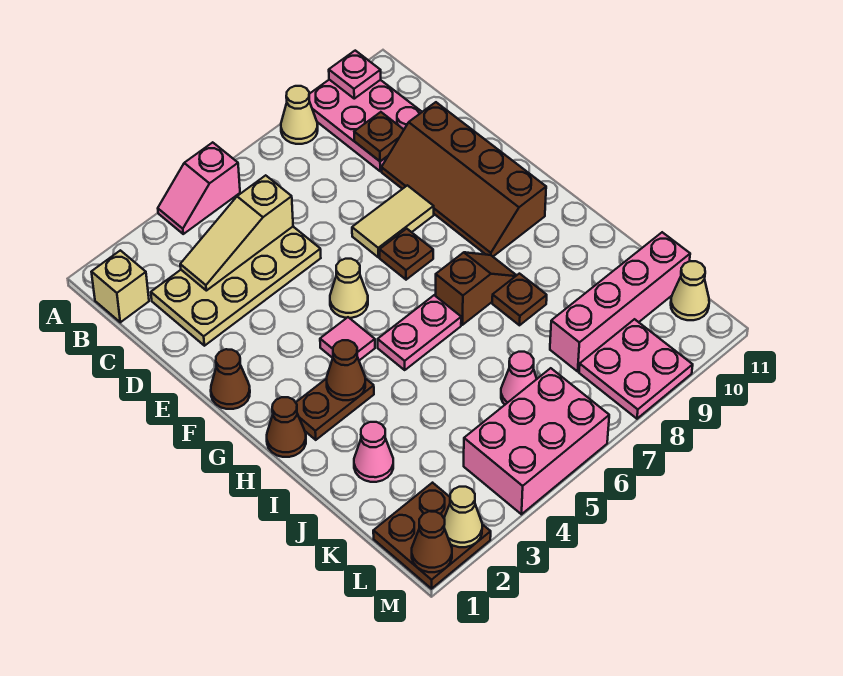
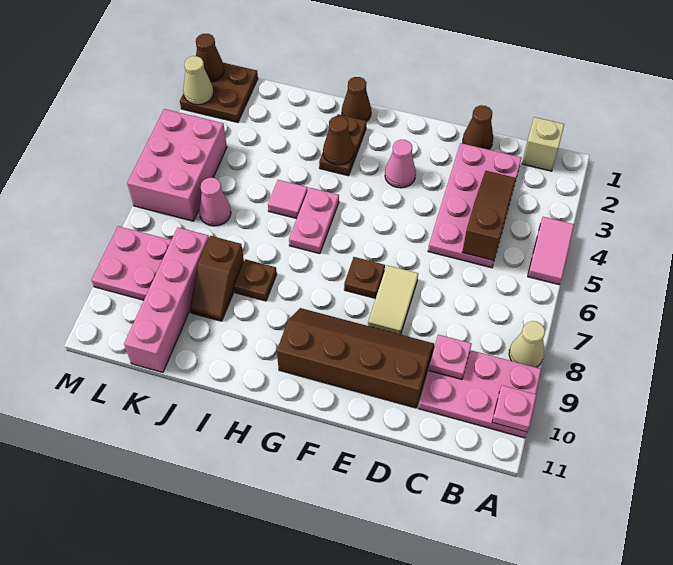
pink 1x2 slope [158,142,240,234] -> pink 1x2 tile [528,217,574,285]
tan 2x4 plate [151,227,321,346] -> pink 2x4 plate [428,143,521,268]
tan 1x3 slope [180,175,293,291] -> brown 1x3 slope [462,171,516,261]
brown 1x1 plate [354,112,404,161] -> pink 1x1 plate [428,335,471,379]
brown 1x1 cone [211,349,250,409] -> brown 1x1 cone moved to [463,105,493,150]
tan 1x1 cone [330,259,368,318] -> none
pink 1x1 tile [320,317,375,360] -> pink 1x1 tile moved to [268,180,308,219]
brown 1x2 slope [436,252,517,325] -> brown 1x2 slope moved to [190,236,244,321]
pink 1x1 cone [354,422,393,482] -> pink 1x1 cone moved to [385,140,416,188]
tan 1x1 cone [671,261,709,320] -> none

